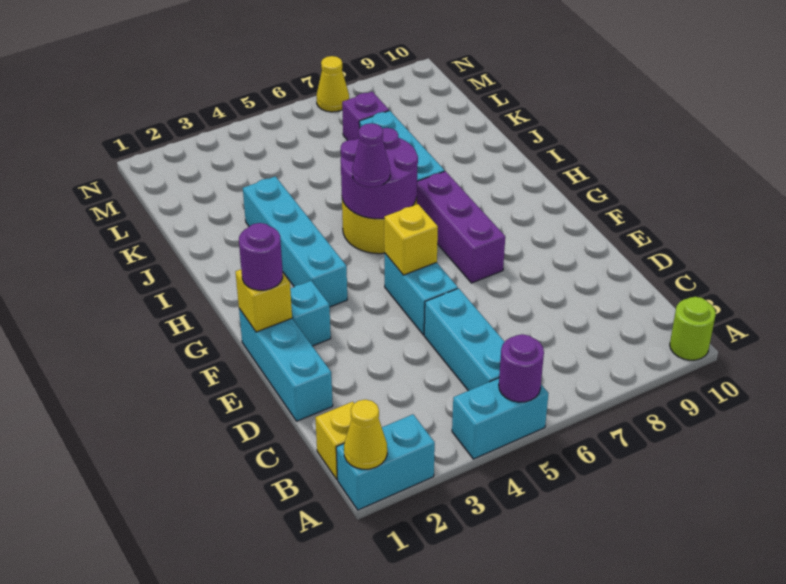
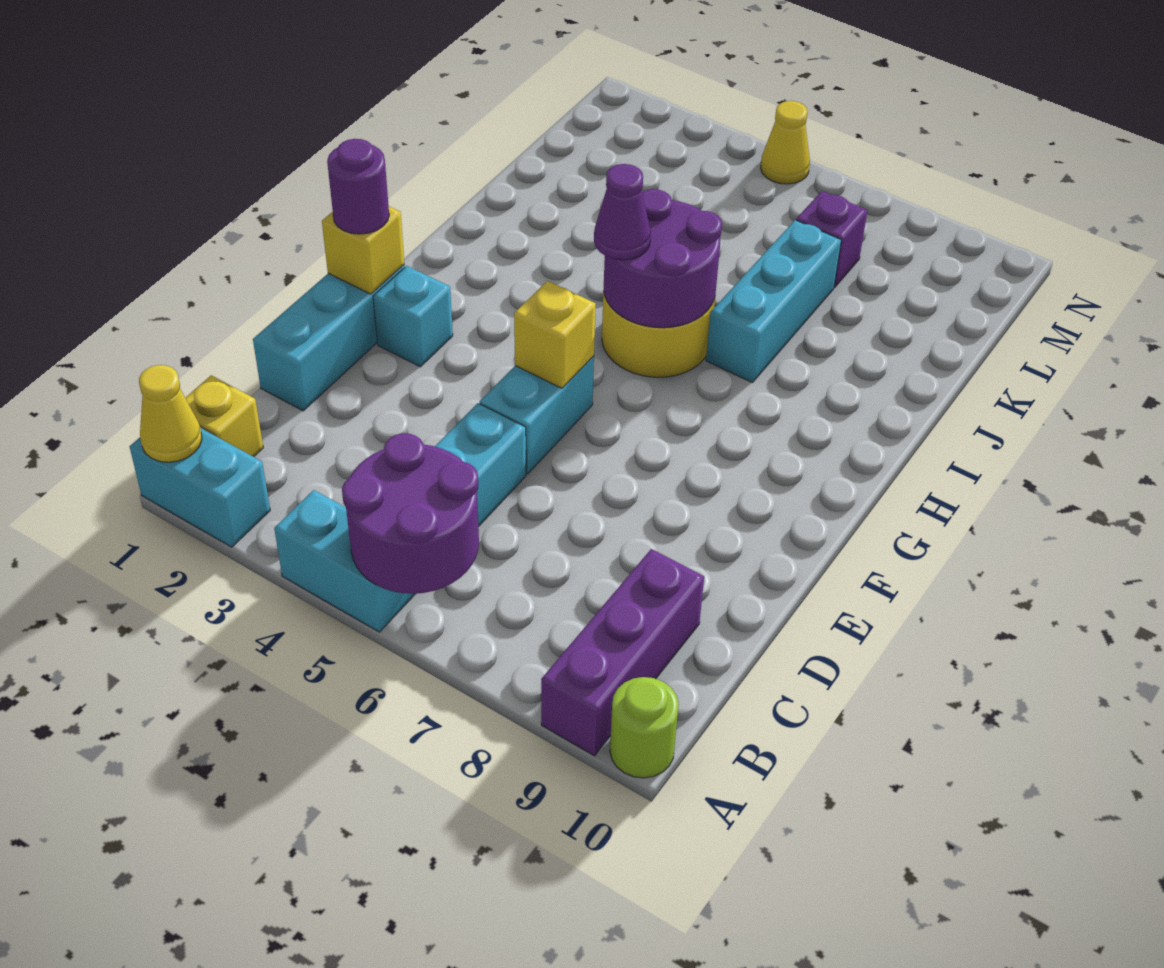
purple 1x1 round brick [499,334,544,402] -> purple 2x2 round brick [342,433,479,594]
purple 1x3 brick [417,171,505,283] -> purple 1x3 brick moved to [541,549,704,756]
cyan 1x4 brick [243,176,347,307] -> none
yellow 1x1 cone [316,56,349,112] -> yellow 1x1 cone moved to [761,101,810,184]

